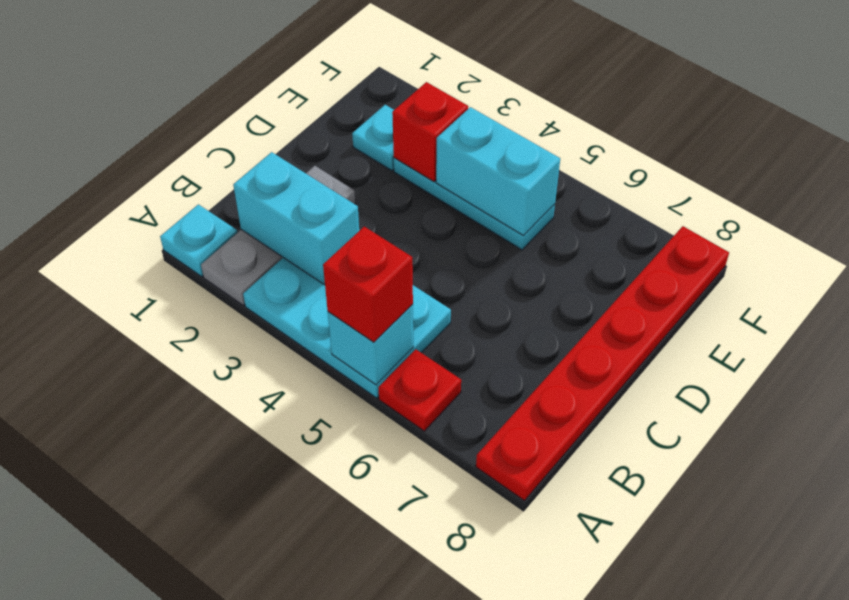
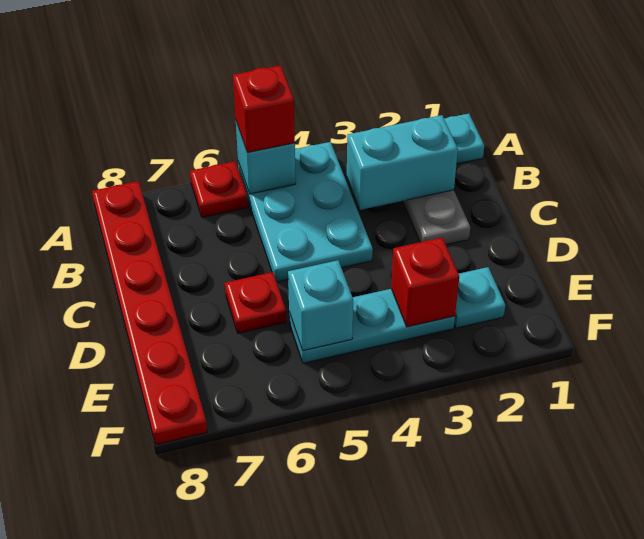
cyan 2x3 plate [243,258,451,398] -> cyan 2x3 plate turned to [238,142,373,282]
none -> red 1x1 plate [225,272,286,333]
cyan 1x2 brick [436,107,560,236] -> cyan 1x1 brick [288,260,353,351]

